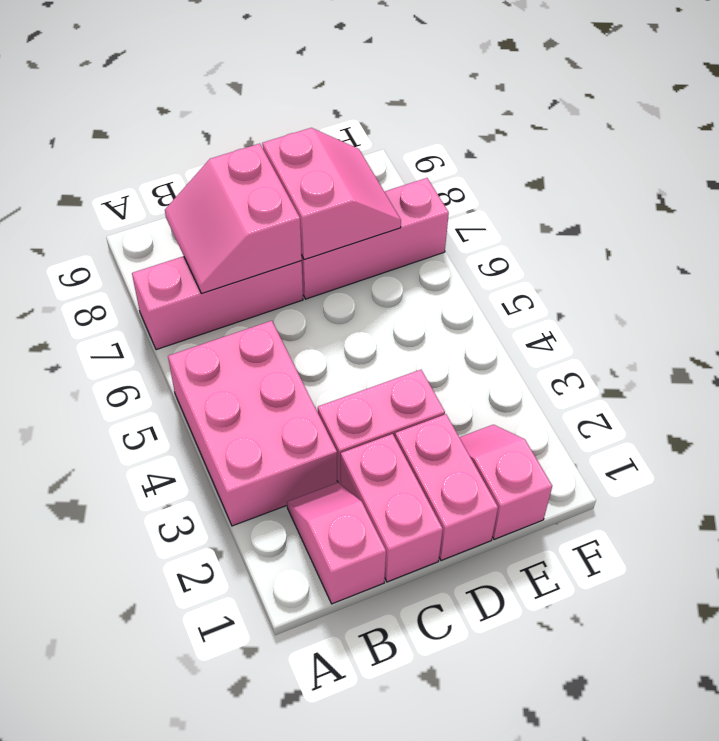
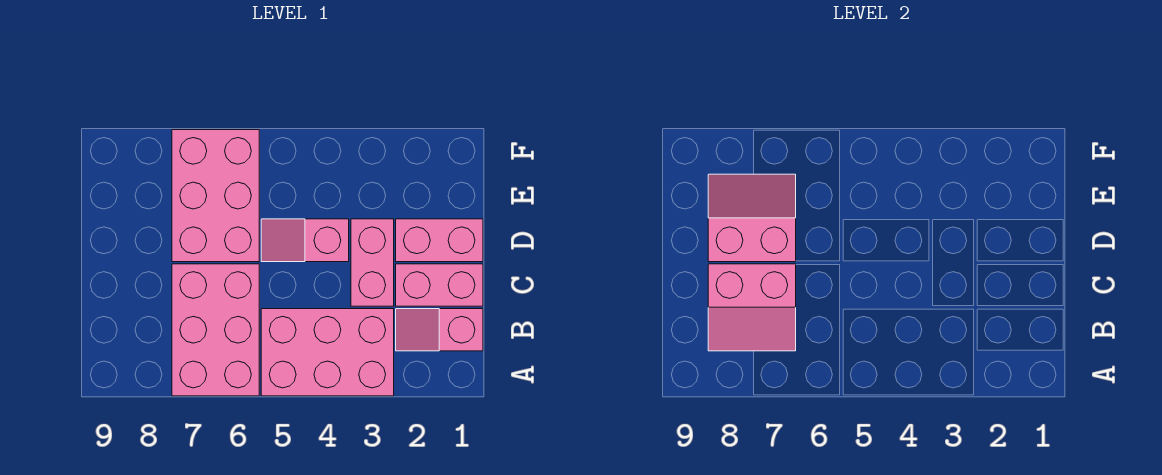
pink 1x3 brick [132,256,303,350] -> pink 2x3 brick [172,264,259,396]
pink 1x3 brick [302,178,449,299] -> pink 2x3 brick [172,130,259,262]
pink 1x2 slope [459,425,552,539] -> pink 1x2 slope moved to [261,219,349,262]

